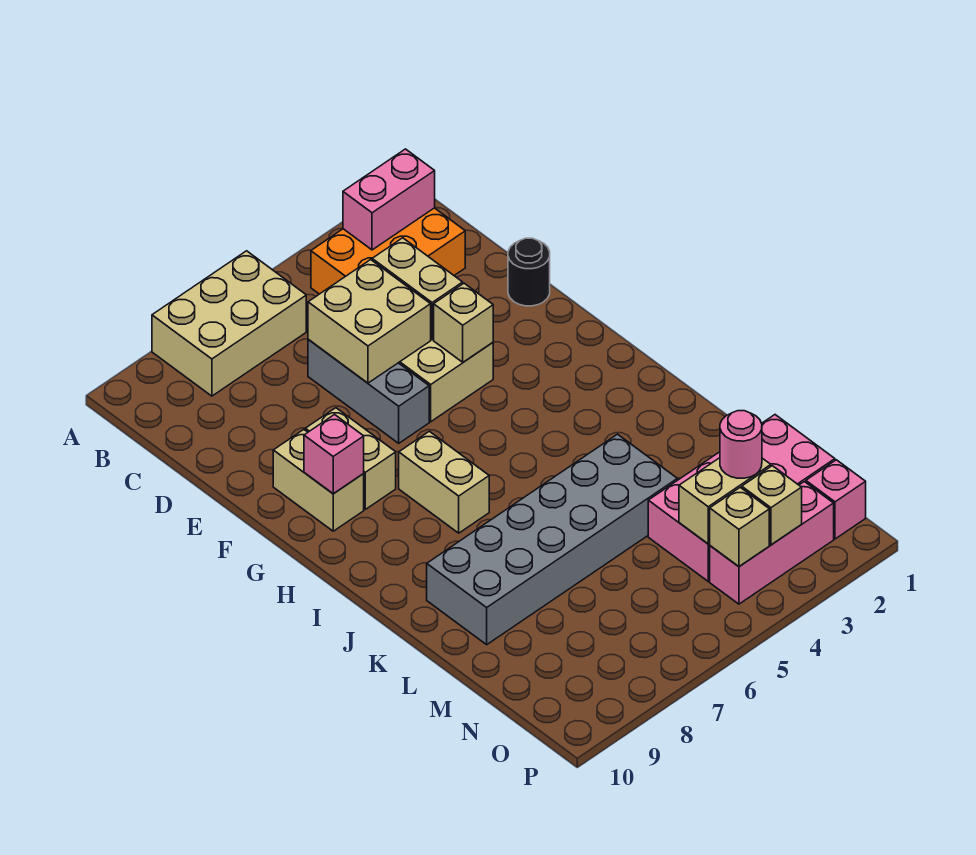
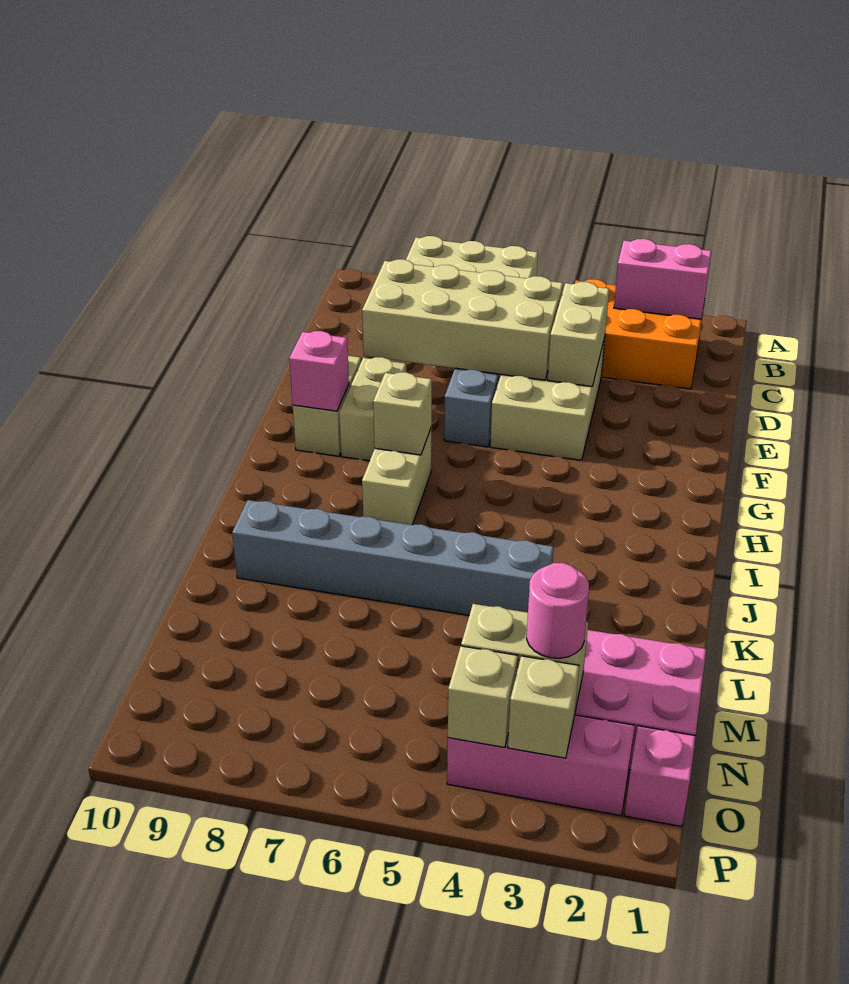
tan 2x2 brick [308,260,431,383] -> tan 2x4 brick [362,259,563,380]
black 1x1 round brick [508,238,550,306] -> none
tan 1x1 brick [434,283,493,362] -> tan 1x1 brick moved to [373,372,432,455]
grey 2x6 brick [427,434,677,645] -> grey 1x6 brick [232,500,554,615]

